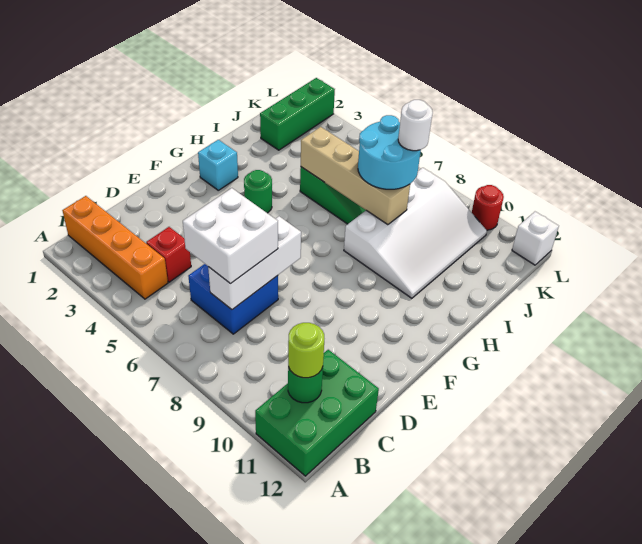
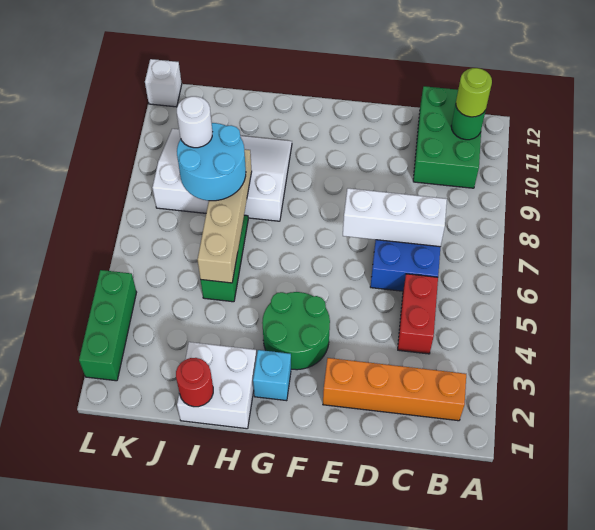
green 2x3 brick [255,350,379,476] -> green 2x3 brick turned to [413,86,481,188]
orange 1x4 brick [62,196,168,299] -> orange 1x4 brick turned to [323,358,466,421]
red 1x1 brick [146,227,191,282] -> red 1x2 brick [398,274,438,354]
white 2x2 brick [183,188,278,284] -> white 2x2 brick moved to [177,342,257,429]
green 1x1 round brick [244,170,272,213] -> green 2x2 round brick [262,292,330,370]
green 1x3 brick [260,78,335,150] -> green 1x3 brick turned to [79,270,137,381]
red 1x1 round brick [472,185,504,230] -> red 1x1 round brick moved to [176,358,213,407]

